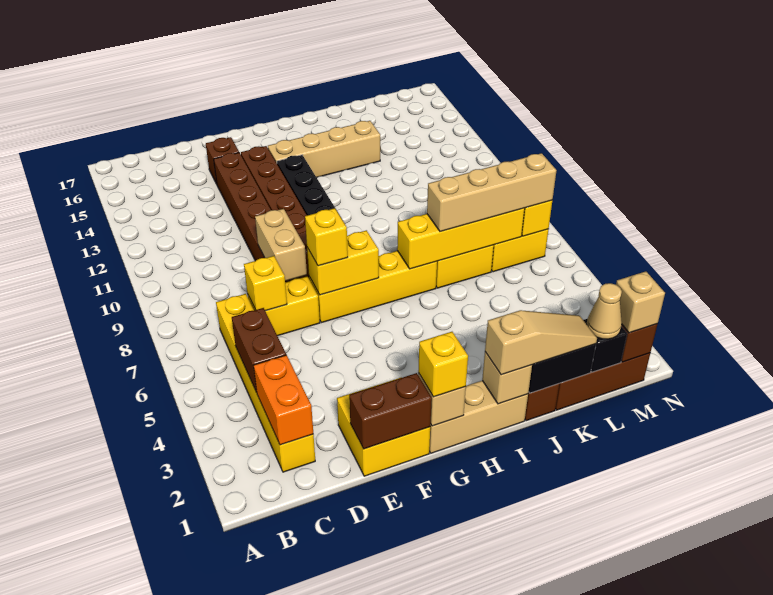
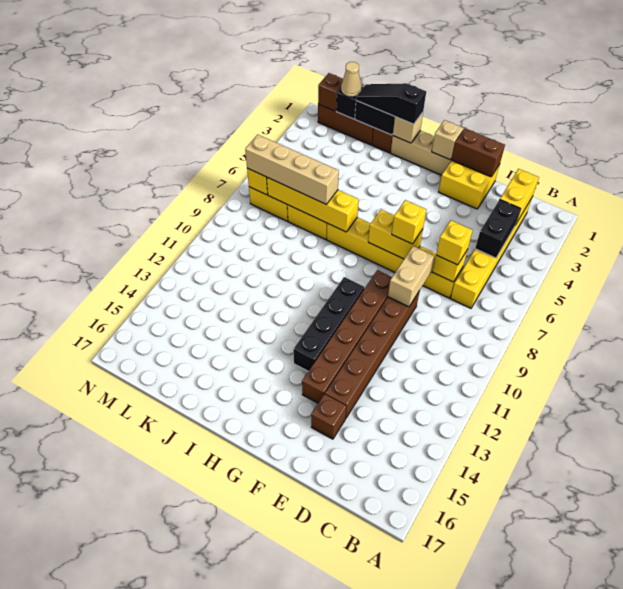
orange 1x2 brick [253,355,313,445] -> yellow 1x2 brick [500,169,539,224]
brown 1x2 brick [232,308,286,393] -> black 1x2 brick [475,200,521,258]
yellow 1x1 brick [418,332,468,397] -> yellow 1x1 brick moved to [436,220,473,265]
tan 1x4 brick [268,121,380,177] -> none
tan 1x3 slope [485,310,597,375] -> black 1x3 slope [356,83,426,124]
tan 1x1 brick [616,271,665,333] -> none

